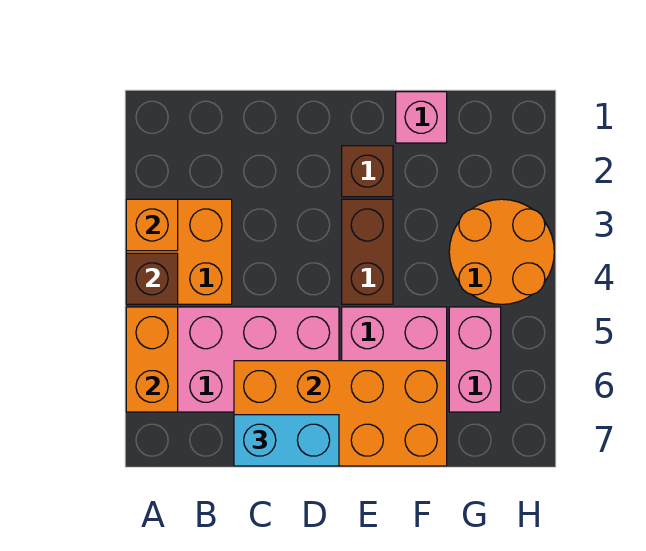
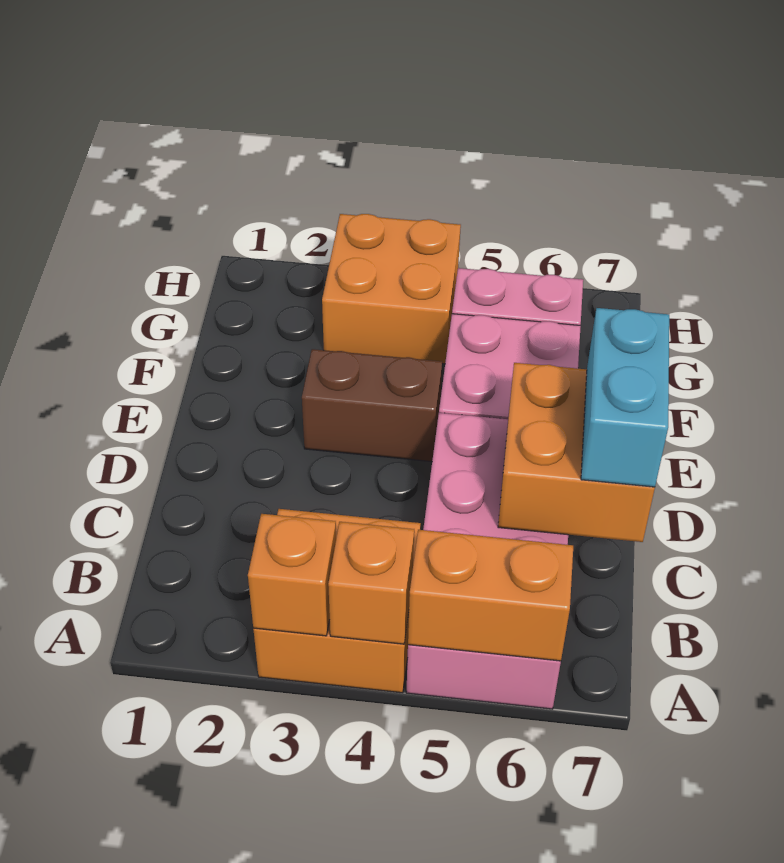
brown 1x1 brick [126,253,178,304] -> orange 1x1 brick [328,522,414,644]
orange 2x4 brick [234,361,447,466] -> orange 2x2 brick [498,363,655,542]
brown 1x1 brick [342,146,393,197] -> none
pink 1x1 brick [396,92,447,143] -> none
orange 2x2 round brick [449,199,554,304] -> orange 2x2 brick [322,214,461,364]

